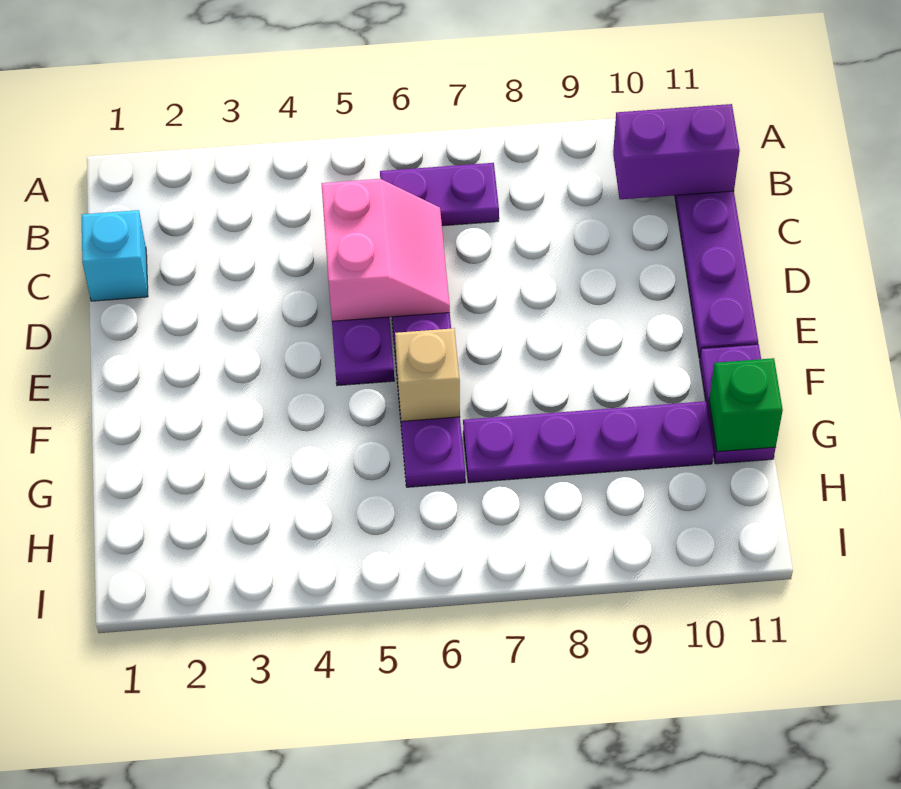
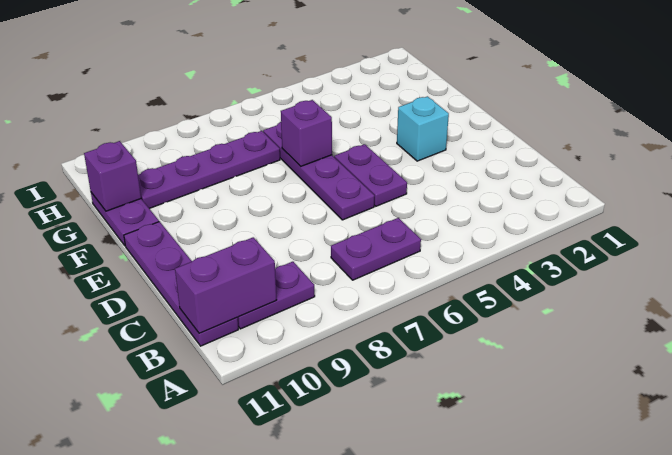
none -> purple 1x2 plate [237,262,315,329]
cyan 1x1 brick [82,210,148,301] -> cyan 1x1 brick moved to [397,96,449,161]
pink 2x2 slope [321,179,450,321] -> none
tan 1x1 brick [395,328,460,421] -> purple 1x1 brick [281,100,332,166]
green 1x1 brick [709,358,783,452] -> purple 1x1 brick [84,141,141,211]

